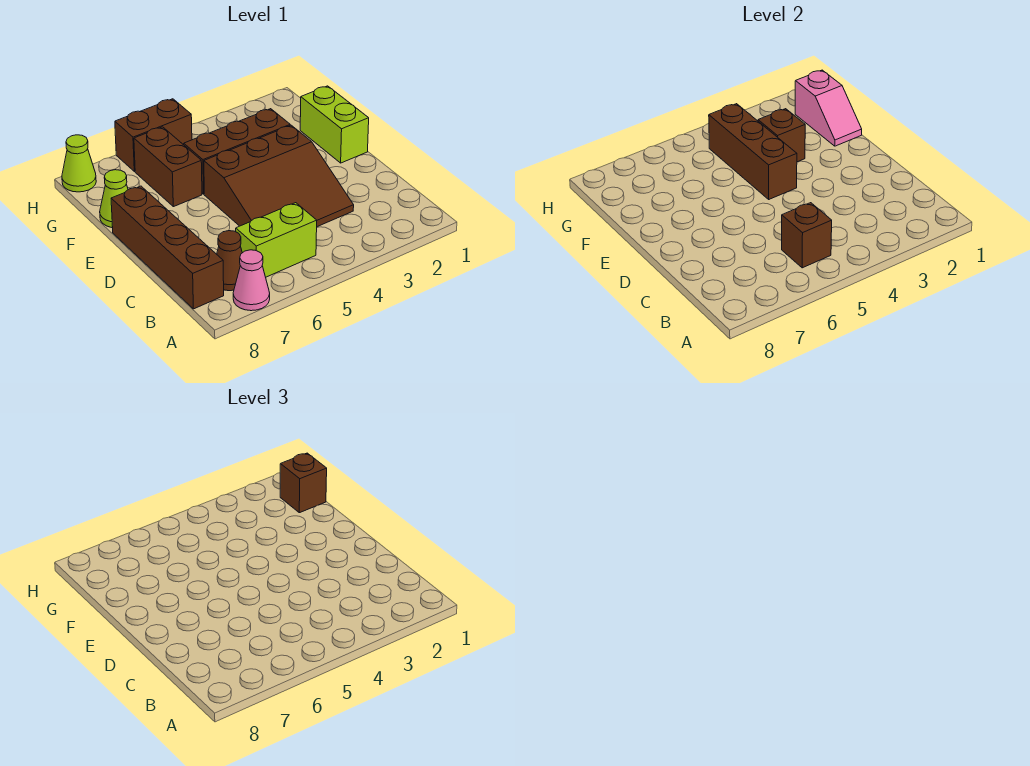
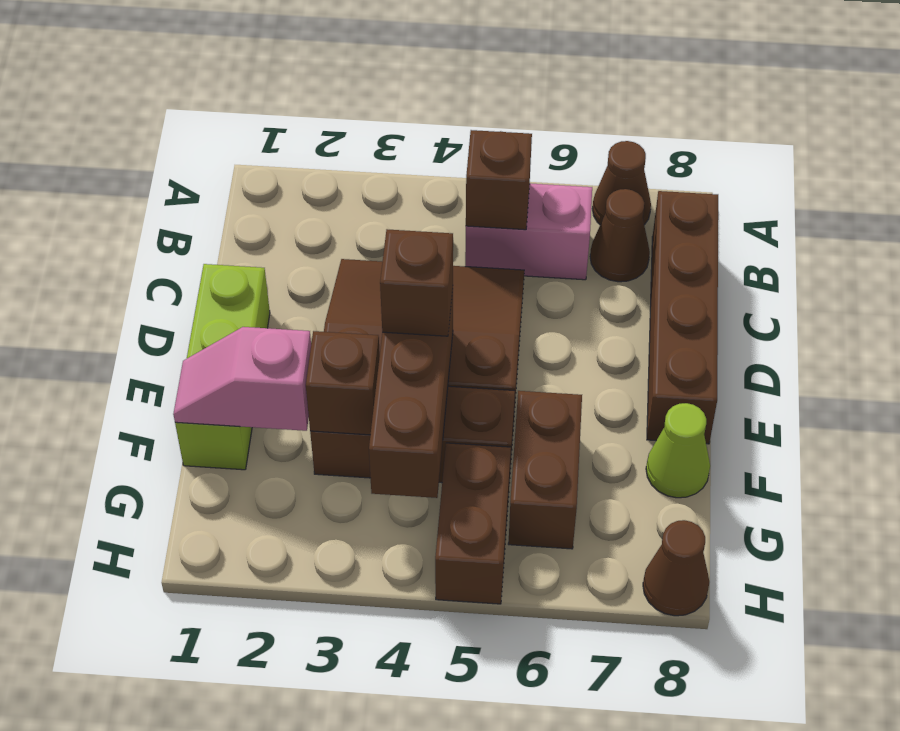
pink 1x1 cone [233,250,270,311] -> brown 1x1 cone [592,141,651,225]
lime 1x2 brick [236,203,317,277] -> pink 1x2 brick [465,183,592,280]
lime 1x2 brick [300,86,369,163] -> lime 1x3 brick [175,264,270,470]
pink 1x2 slope [795,70,862,146] -> pink 1x2 slope turned to [173,327,311,431]
brown 1x1 brick [280,453,327,513] -> brown 1x1 brick moved to [380,229,453,336]
brown 1x2 brick [115,99,192,172] -> brown 1x2 brick turned to [435,443,511,604]
lime 1x1 cone [62,135,96,192] -> brown 1x1 cone [643,520,710,616]

